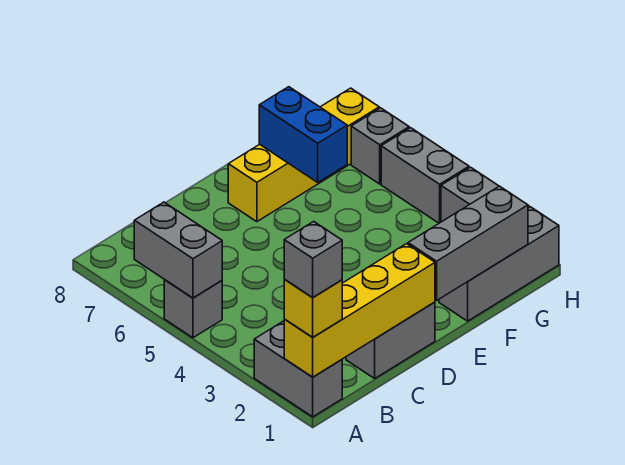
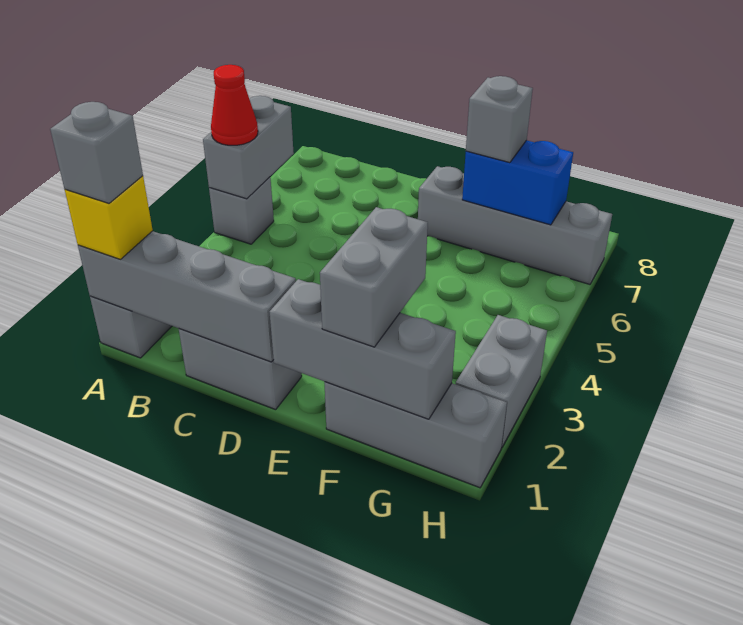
yellow 1x4 brick [284,244,435,377] -> grey 1x4 brick [78,231,296,362]
none -> red 1x1 cone [211,65,258,145]
yellow 1x4 brick [228,88,379,222] -> grey 1x4 brick [418,166,612,284]
blue 1x2 brick [259,87,347,182] -> blue 1x2 brick turned to [462,140,573,225]
grey 1x2 brick [381,128,469,223] -> grey 1x2 brick moved to [320,207,428,347]
grey 1x1 brick [351,108,409,184] -> grey 1x1 brick moved to [466,76,533,163]

